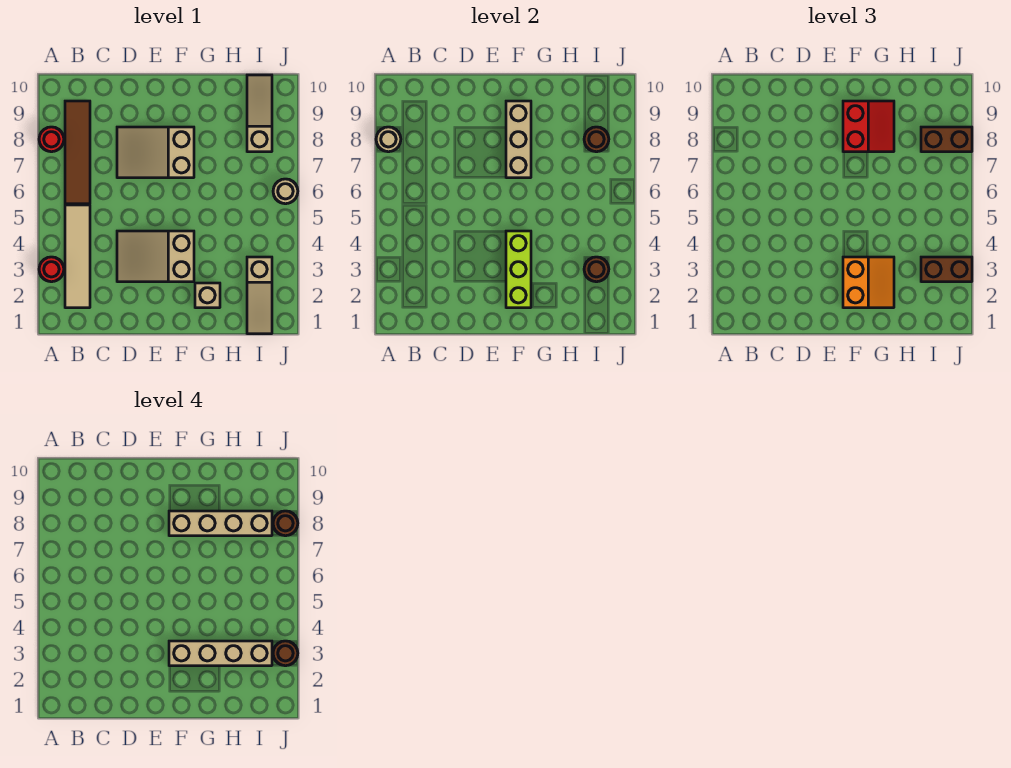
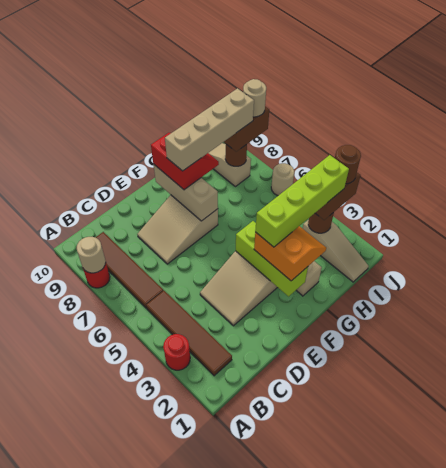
tan 1x4 tile [65,205,90,308] -> brown 1x4 tile [146,291,232,376]
tan 1x4 brick [169,641,272,666] -> lime 1x4 brick [255,155,349,247]
brown 1x1 round brick [273,511,298,536] -> tan 1x1 round brick [243,79,266,117]

